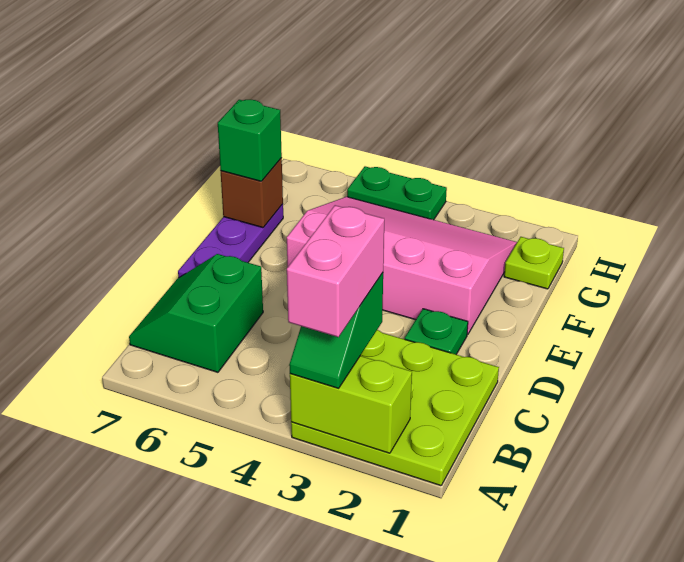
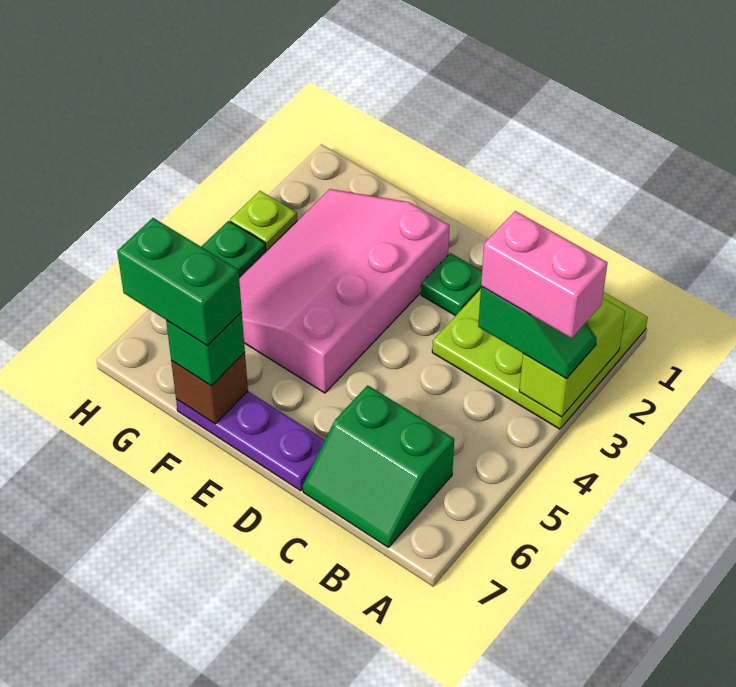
none -> green 1x2 brick [117,218,242,346]
lime 1x1 plate [504,237,564,289] -> lime 1x1 plate moved to [230,191,297,251]

